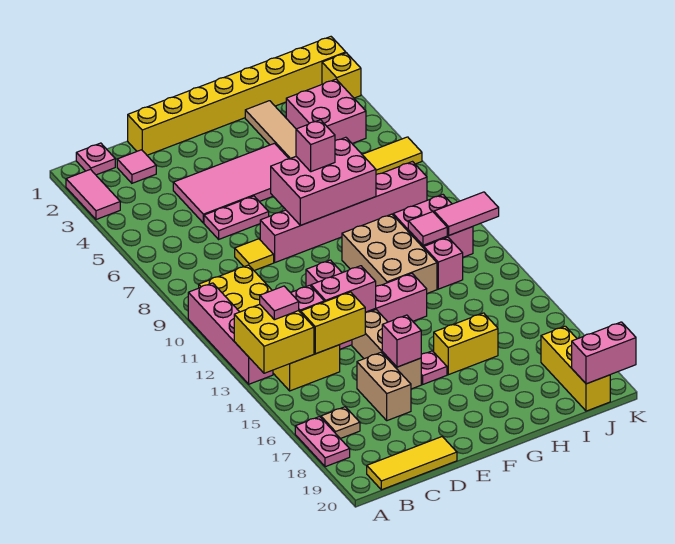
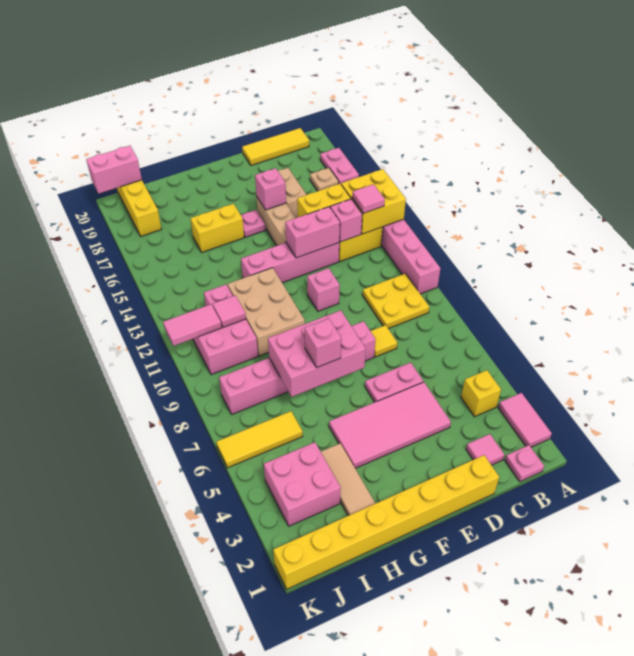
yellow 1x1 brick [322,53,361,98] -> yellow 1x1 brick moved to [461,370,501,417]

